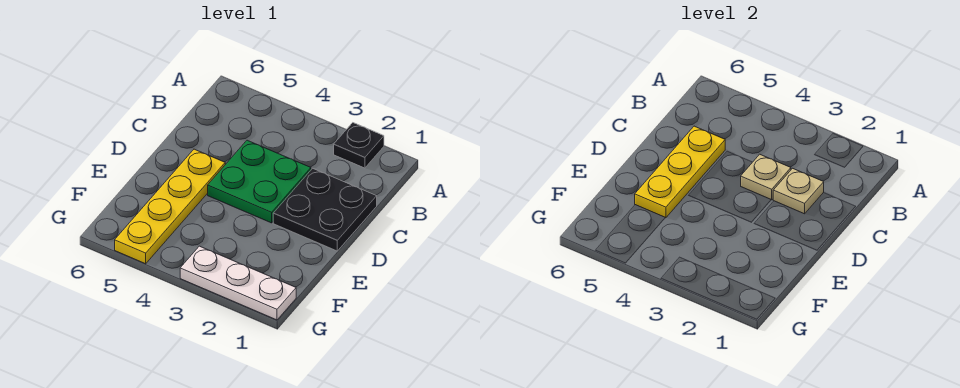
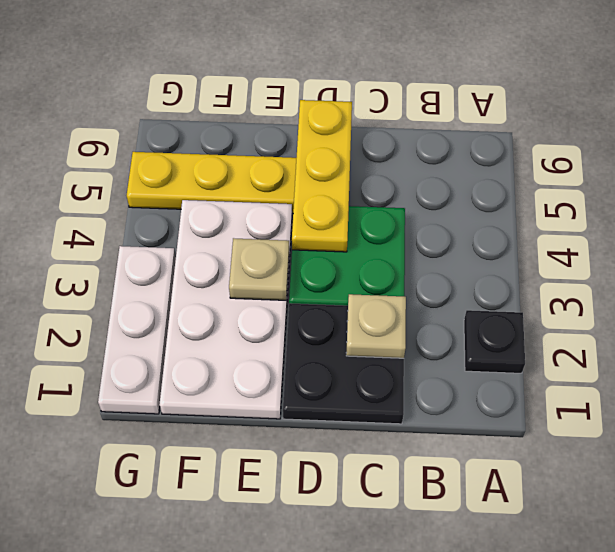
tan 1x1 plate [741,154,791,200] -> tan 1x1 plate moved to [229,238,289,300]
yellow 1x3 plate [635,126,725,218] -> yellow 1x3 plate turned to [292,100,352,252]
none -> white 2x4 plate [159,200,292,419]

